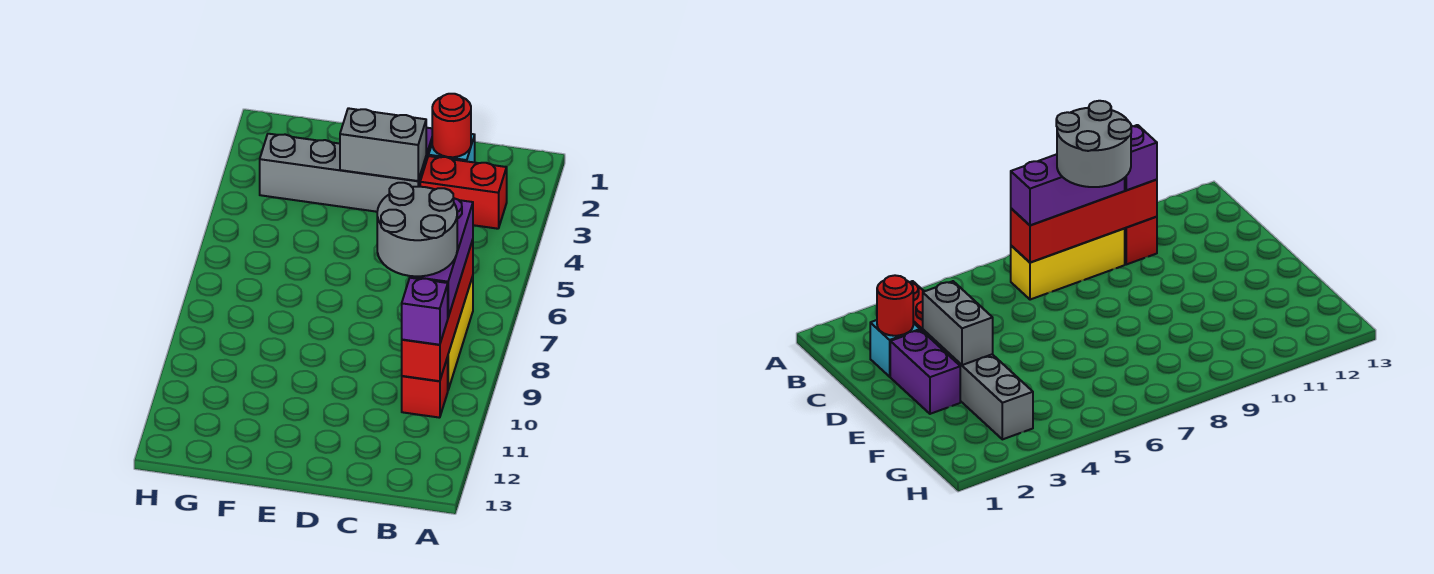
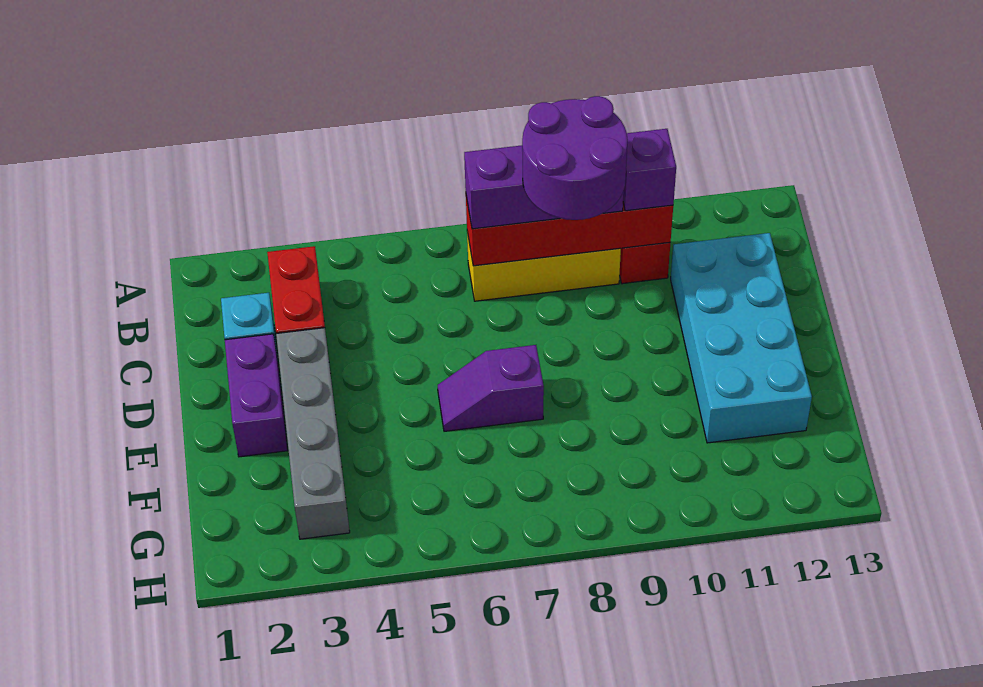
grey 2x2 round brick [377,183,457,276] -> purple 2x2 round brick [522,96,628,220]
red 1x1 round brick [432,94,471,157] -> none
none -> cyan 2x4 brick [671,233,812,443]
grey 1x2 brick [340,108,426,181] -> none
none -> purple 1x2 slope [438,345,544,431]

